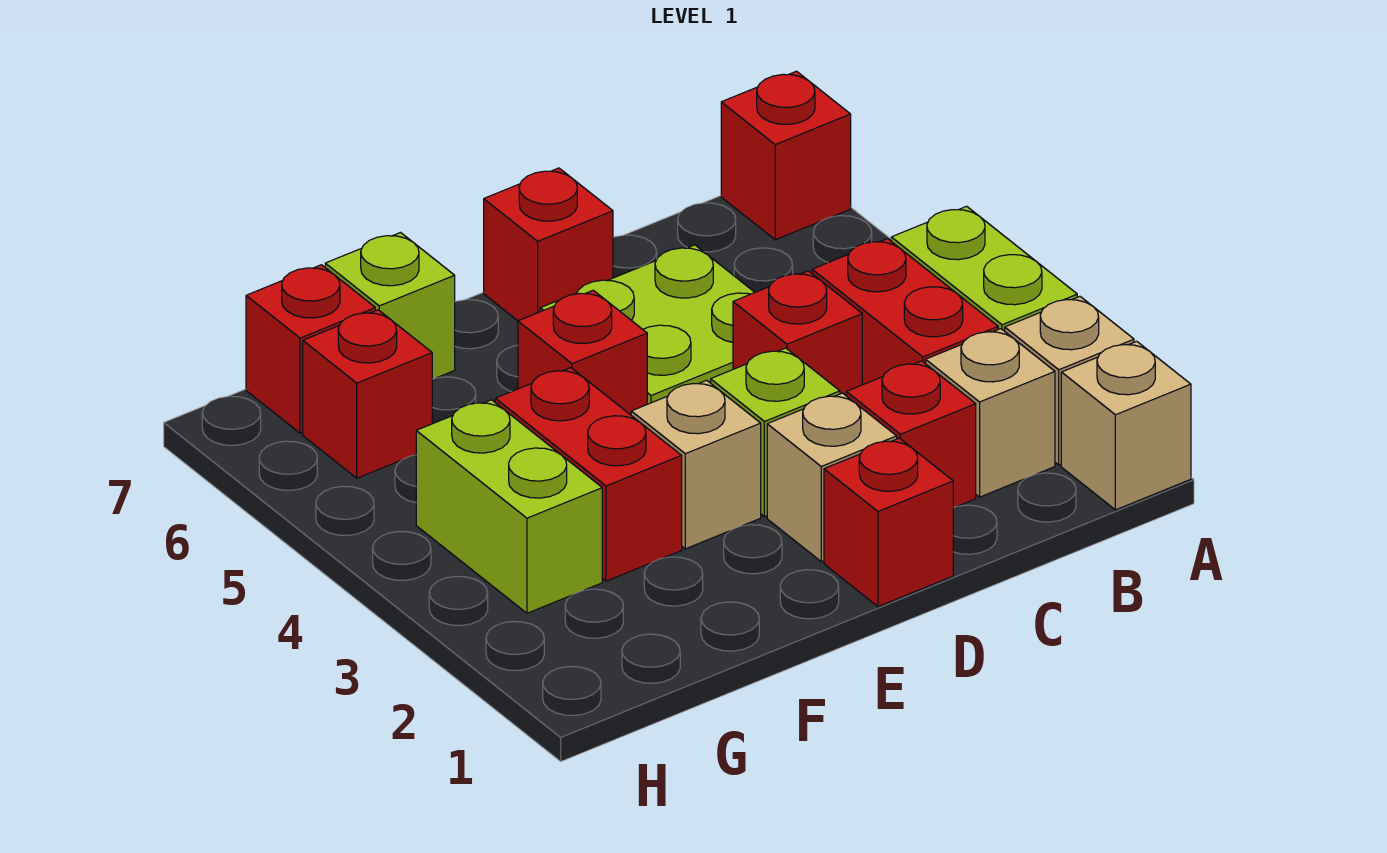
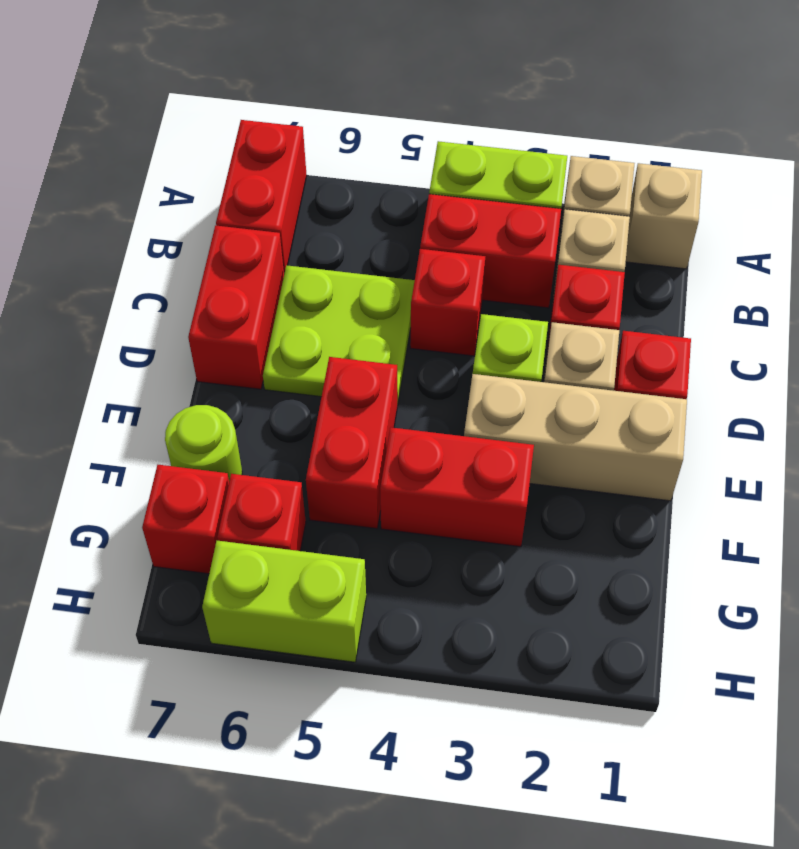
red 1x1 brick [721,71,851,240] -> red 1x2 brick [216,120,307,274]
red 1x1 brick [484,168,613,321] -> red 1x2 brick [188,225,284,389]
tan 1x1 brick [631,380,761,549] -> tan 1x3 brick [464,374,687,501]
red 1x1 brick [518,290,647,415] -> red 1x2 brick [306,357,397,529]
lime 1x1 brick [325,233,455,379] -> lime 1x1 round brick [165,405,242,481]
lime 1x2 brick [416,400,602,613] -> lime 1x2 brick moved to [202,541,366,662]

